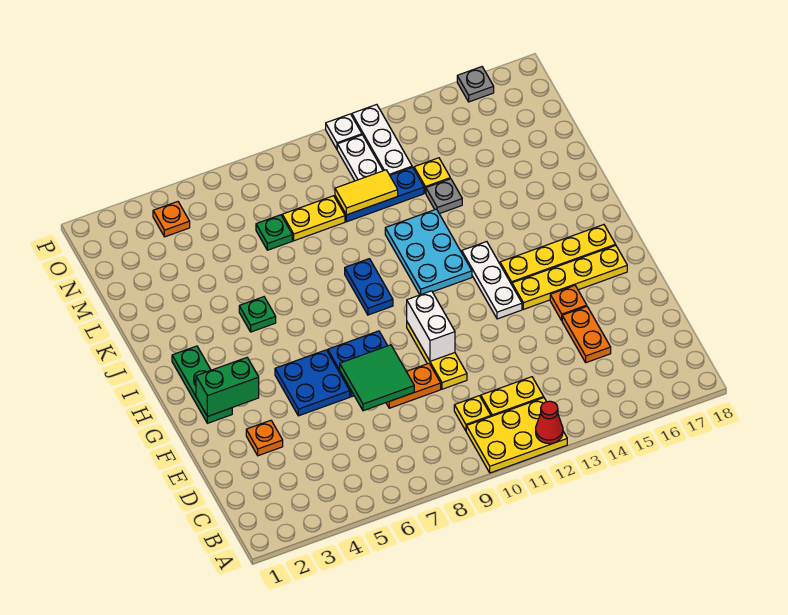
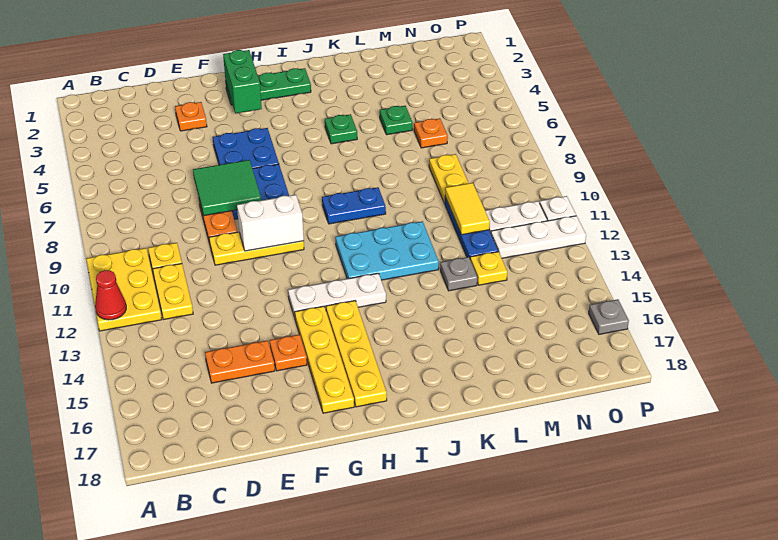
green 1x1 plate [256,215,292,250] -> green 1x1 plate moved to [380,106,413,135]
orange 1x1 plate [153,202,190,237] -> orange 1x1 plate moved to [414,118,448,148]

